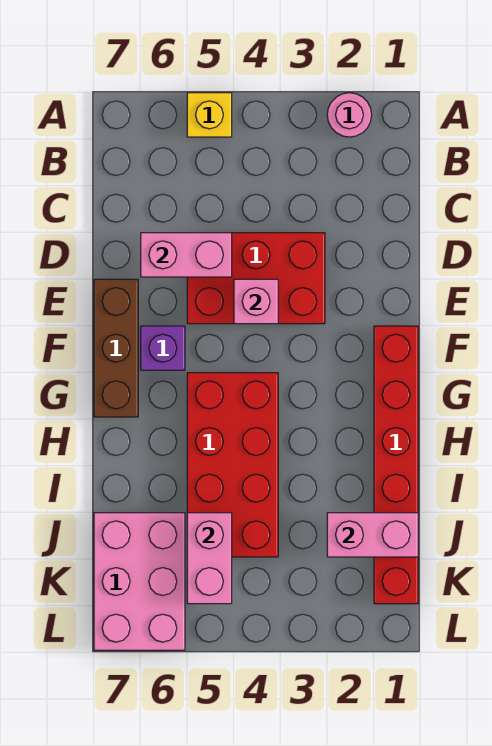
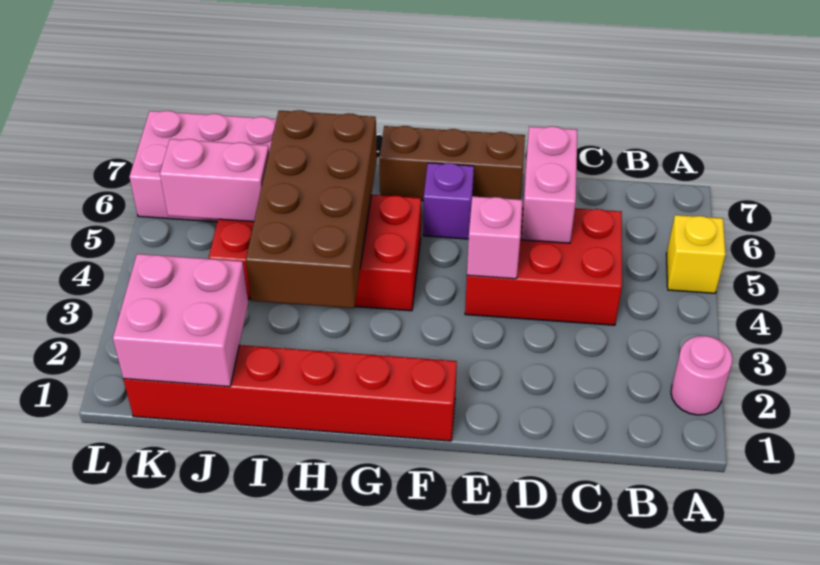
red 2x3 brick [187,233,325,324] -> red 2x3 brick turned to [465,205,622,325]
none -> brown 2x4 brick [246,110,377,308]
pink 1x2 brick [327,513,418,557] -> pink 2x2 brick [113,254,248,387]

